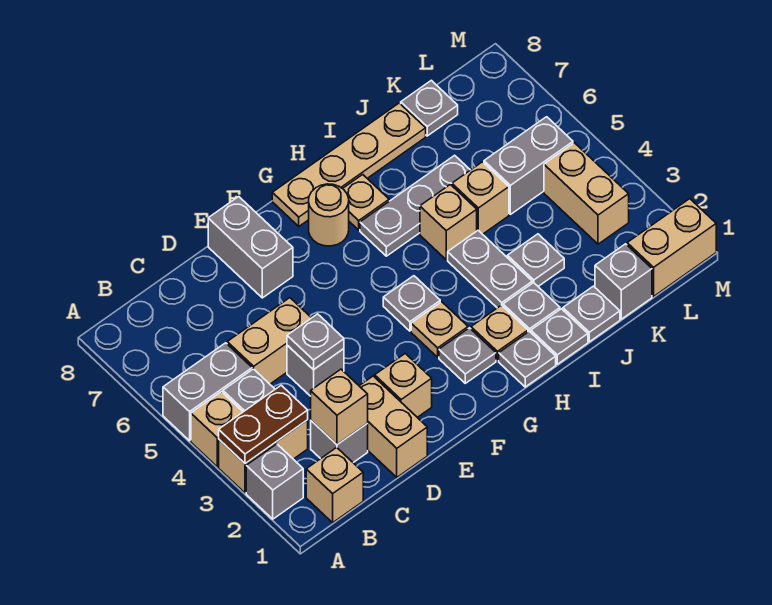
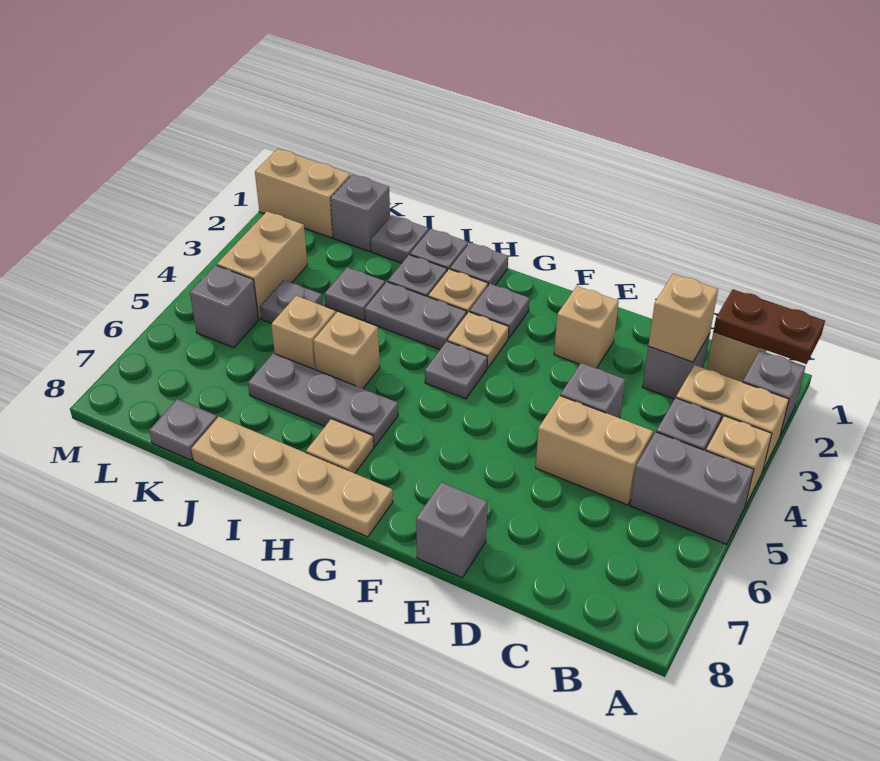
brown 1x2 plate [219,385,308,464] -> brown 1x2 plate moved to [713,289,825,364]
tan 1x2 brick [360,376,427,477] -> none
grey 1x1 plate [287,314,344,370] -> grey 1x1 plate moved to [260,280,322,323]
grey 1x2 brick [208,197,293,298] -> grey 1x1 brick [416,482,487,578]
tan 1x1 round brick [309,184,349,246] -> none
grey 1x2 plate [448,230,532,308] -> grey 1x2 plate turned to [365,282,467,350]
grey 1x2 brick [484,117,573,214] -> grey 1x1 brick [190,265,258,348]

